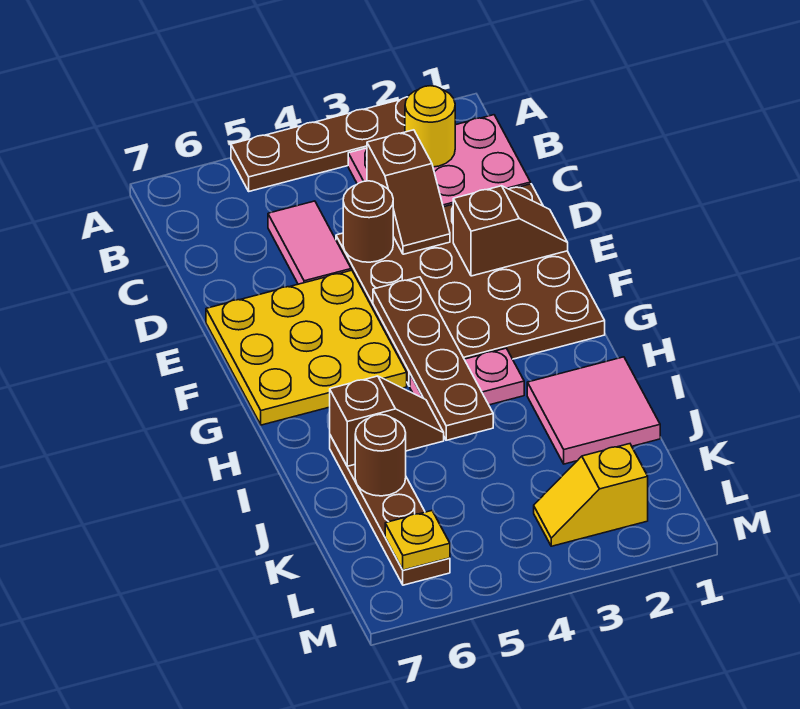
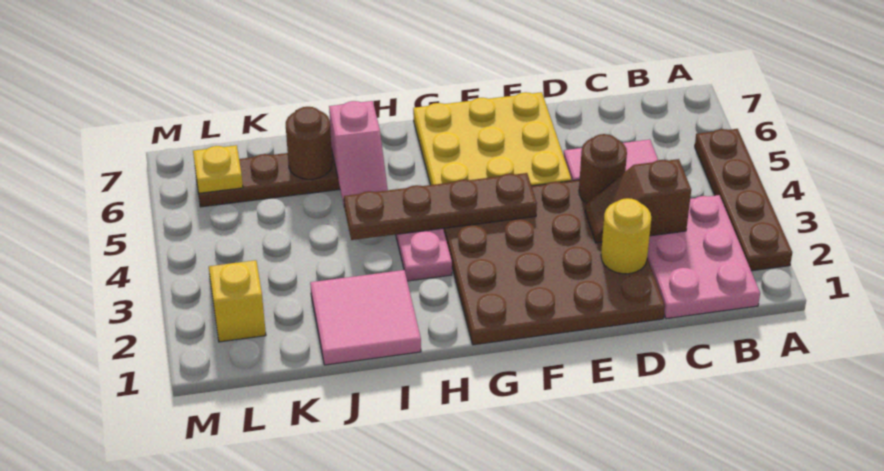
yellow 1x1 round brick [405,86,455,167] -> yellow 1x1 round brick moved to [601,198,651,274]
brown 1x2 slope [453,186,568,276] -> none
brown 1x2 slope [330,376,444,466] -> pink 1x2 slope [329,101,388,204]

